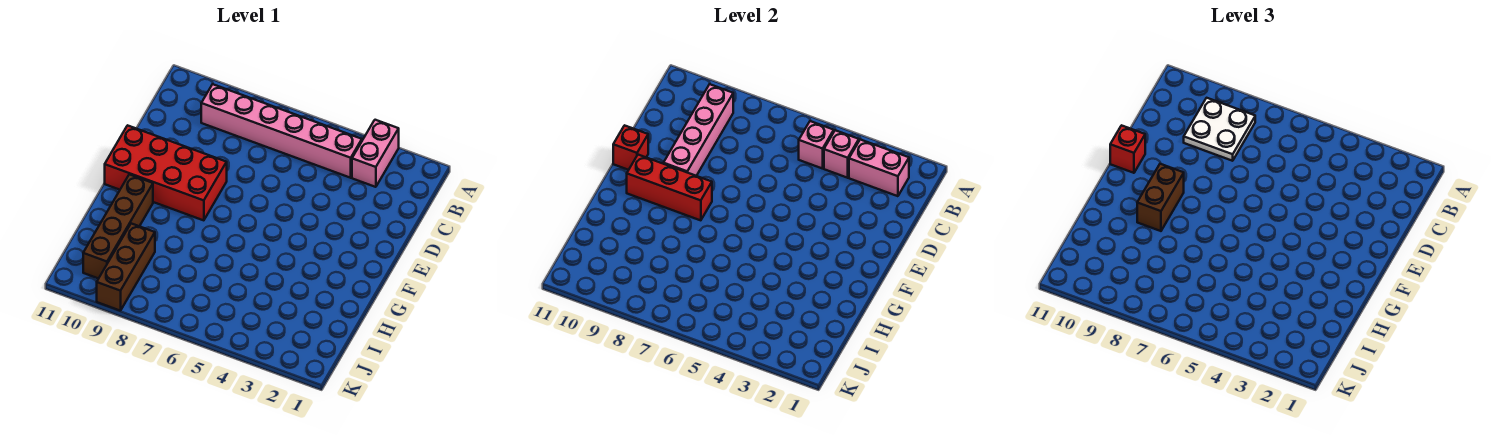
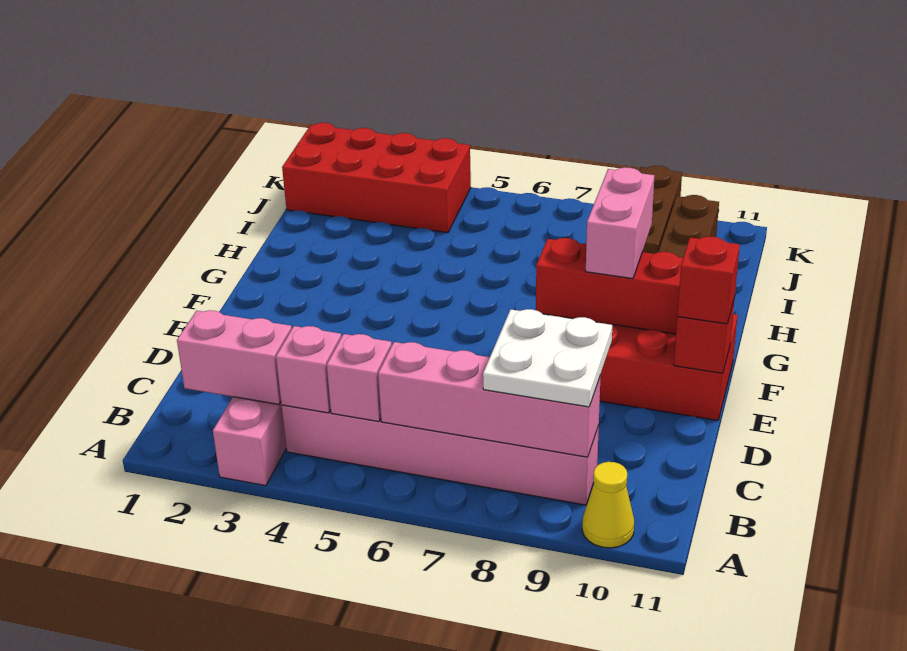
none -> yellow 1x1 cone [582,462,634,548]
pink 1x4 brick [663,84,733,176] -> pink 1x4 brick turned to [378,342,601,457]
brown 1x2 brick [1137,164,1184,231] -> pink 1x2 brick [586,167,655,279]
none -> red 2x4 brick [282,123,471,233]

